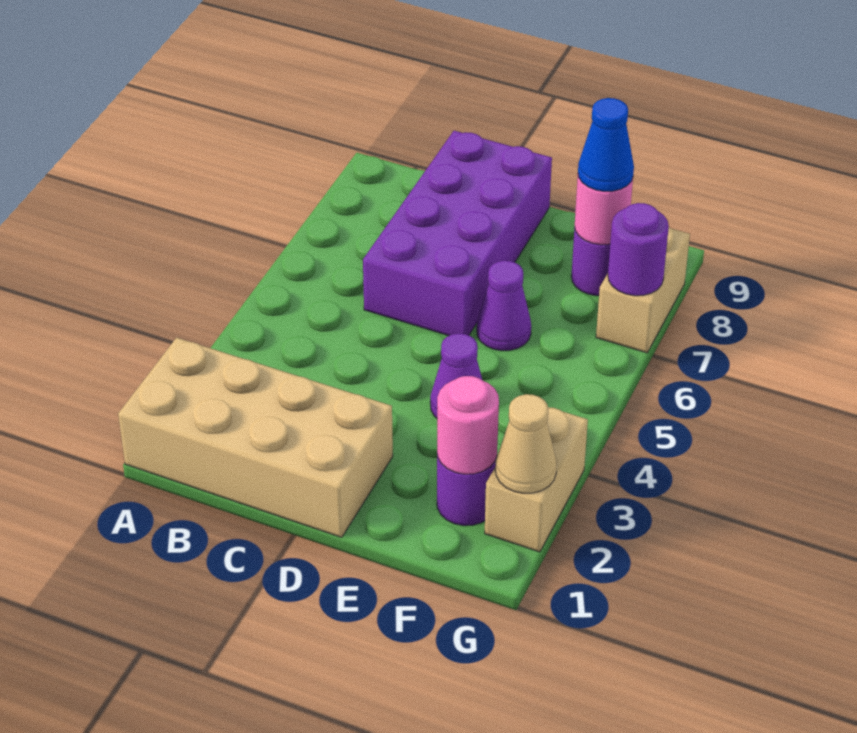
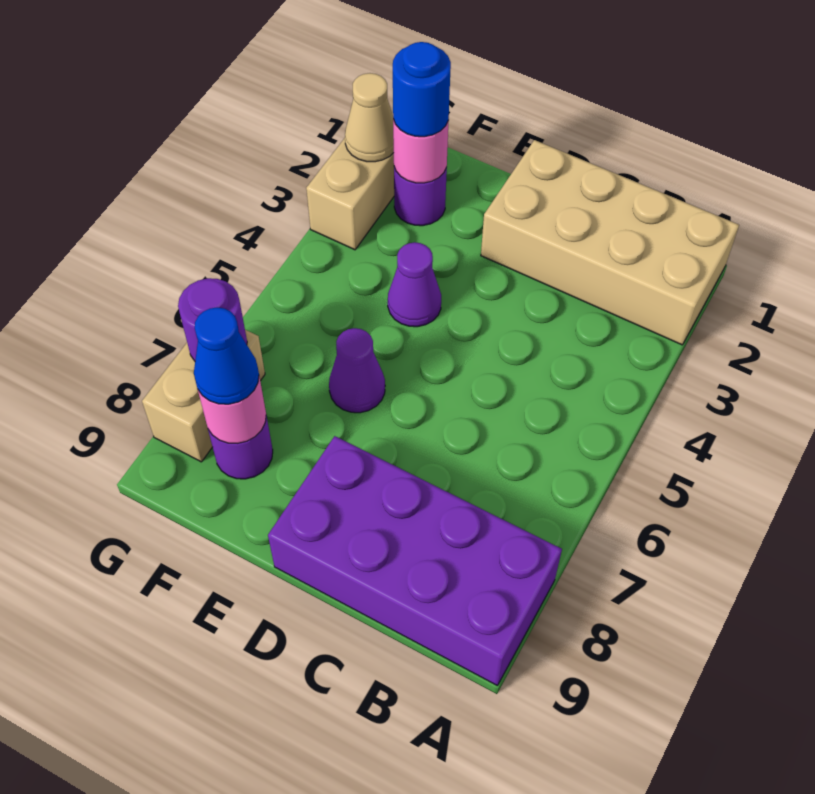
purple 2x4 brick [363,131,552,336] -> purple 2x4 brick turned to [268,436,562,686]
none -> blue 1x1 round brick [393,42,451,137]

